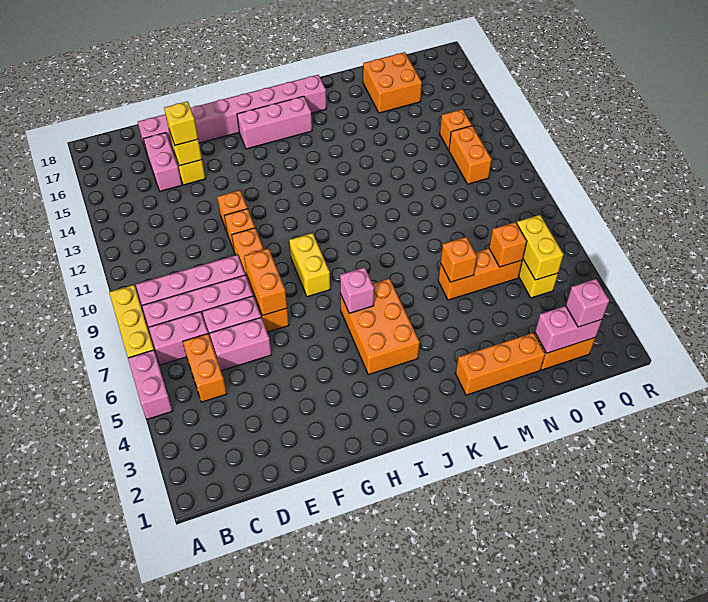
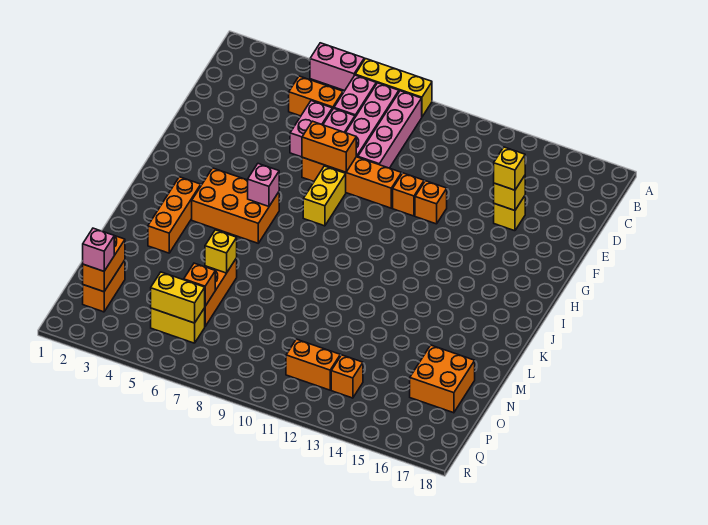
pink 1x2 brick [143,133,182,191] -> none
pink 1x8 brick [138,75,327,153] -> none
yellow 1x2 brick [289,233,330,297] -> yellow 1x2 brick turned to [303,166,346,226]
pink 1x3 brick [237,96,312,149] -> none
orange 1x3 brick [456,333,545,395] -> orange 1x3 brick moved to [148,177,201,253]
orange 1x1 brick [440,237,477,282] -> yellow 1x1 brick [205,230,237,273]
pink 1x2 brick [535,306,602,353] -> orange 1x2 brick [83,236,125,292]

